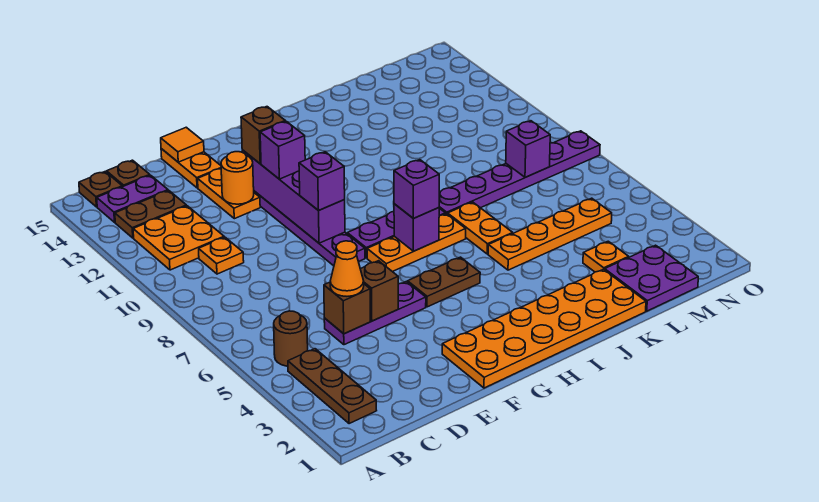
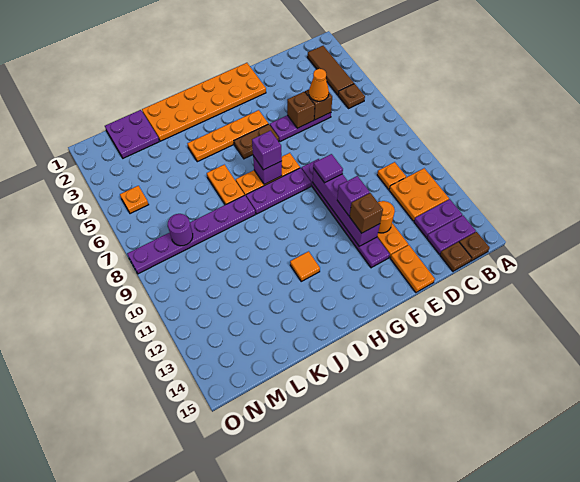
brown 1x3 plate [288,349,377,424] -> brown 1x3 tile [307,46,354,95]
brown 1x1 round brick [274,311,308,366] -> brown 1x1 plate [338,84,365,108]
brown 1x2 plate [115,191,187,238] -> purple 1x2 plate [414,199,462,237]
orange 1x1 tile [161,127,204,162] -> orange 1x1 tile moved to [290,251,320,281]
purple 1x1 brick [299,152,345,211] -> purple 1x1 tile [313,154,343,183]
orange 1x4 plate [488,198,612,270] -> orange 1x4 plate moved to [187,110,268,162]
orange 1x1 plate [583,241,629,272] -> orange 1x1 plate moved to [120,186,149,214]
purple 1x1 brick [506,121,550,177] -> purple 1x1 round brick [168,214,193,246]

